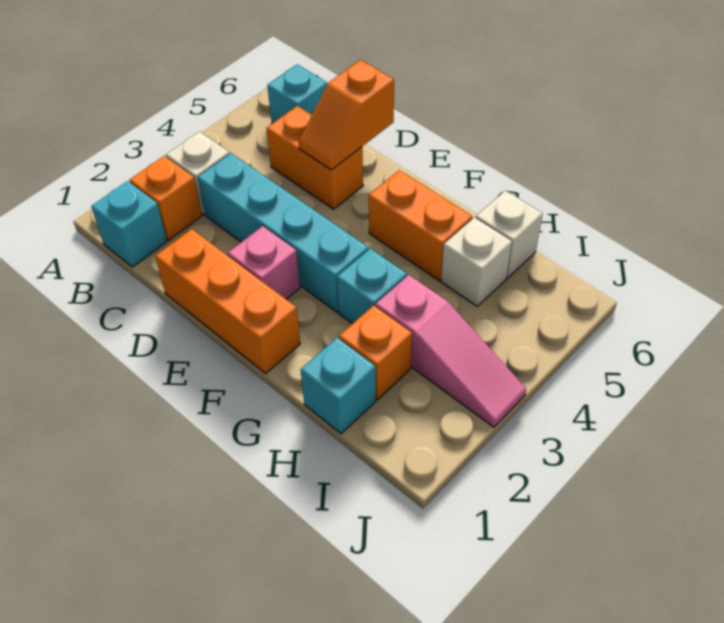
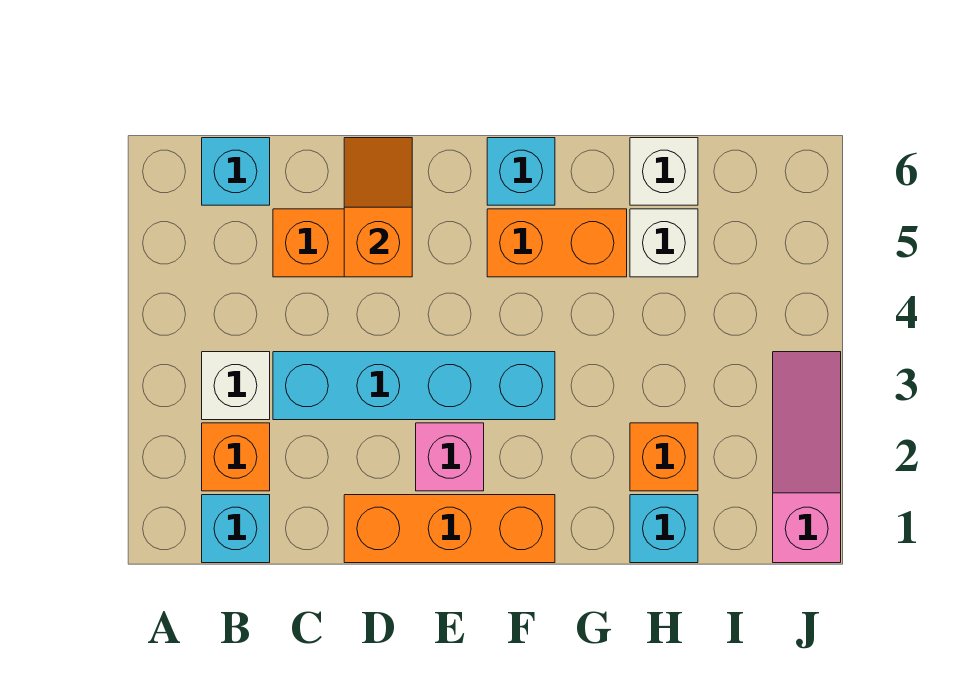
orange 1x2 slope [299,60,394,170] -> orange 1x2 slope turned to [344,138,412,277]
cyan 1x1 brick [337,249,407,324] -> cyan 1x1 brick moved to [487,138,555,205]
pink 1x3 slope [375,275,526,427] -> pink 1x3 slope turned to [773,352,841,563]

